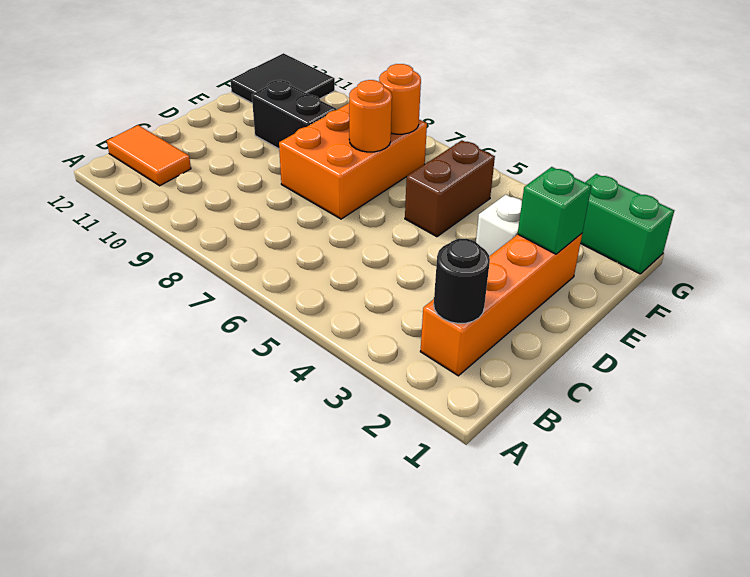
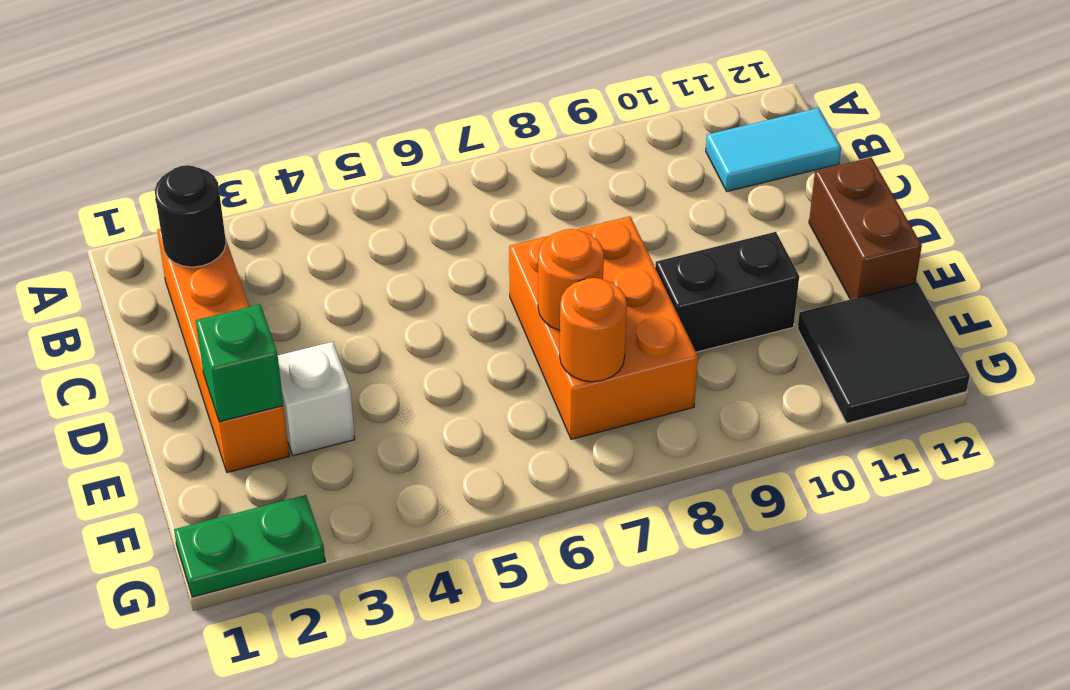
orange 1x2 tile [107,125,191,186] -> cyan 1x2 tile [706,108,841,192]
brown 1x2 brick [405,140,495,237] -> brown 1x2 brick moved to [809,158,922,299]
green 1x2 brick [581,174,674,274] -> green 1x2 plate [174,495,325,597]

